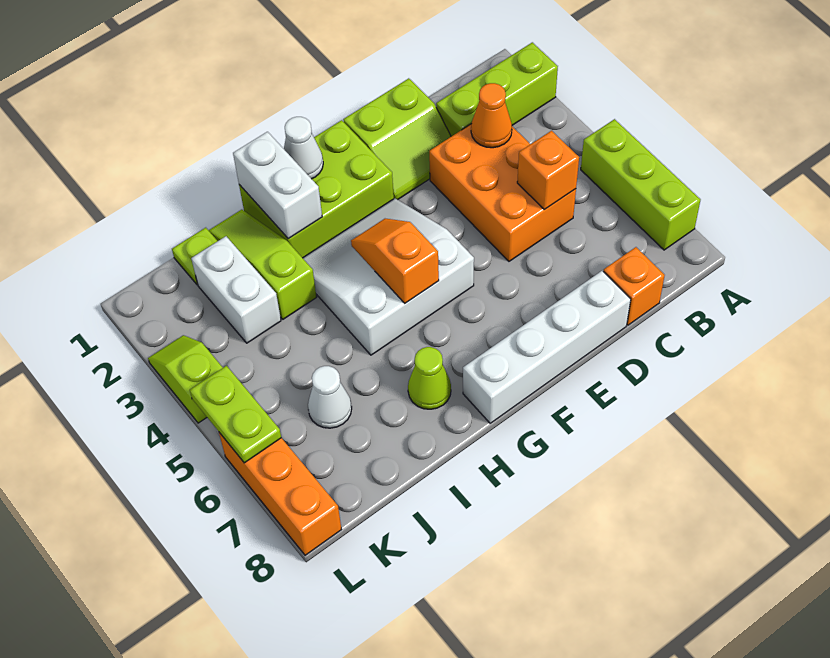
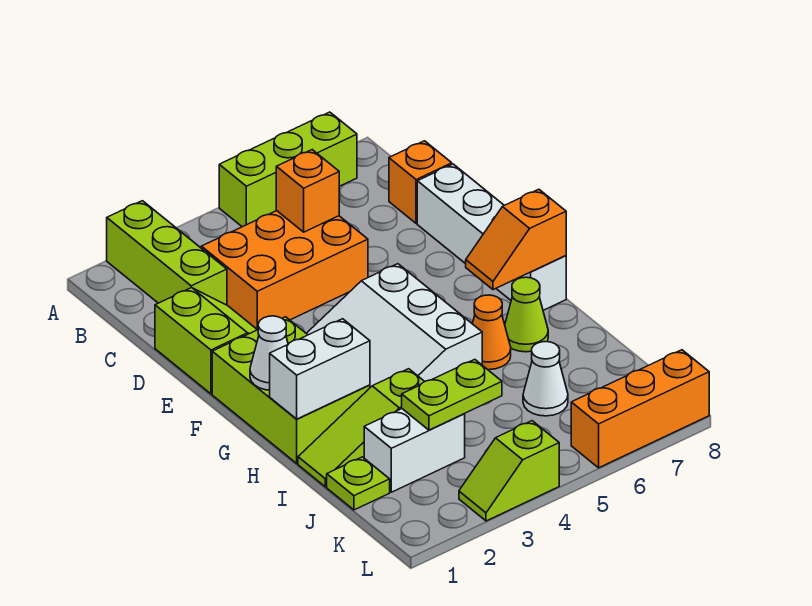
orange 1x1 cone [471,83,512,148] -> orange 1x1 cone moved to [472,295,511,370]
orange 1x2 slope [351,219,439,303] -> orange 1x2 slope moved to [466,189,566,290]
lime 1x2 plate [190,366,281,463] -> lime 1x2 plate moved to [402,359,502,430]

